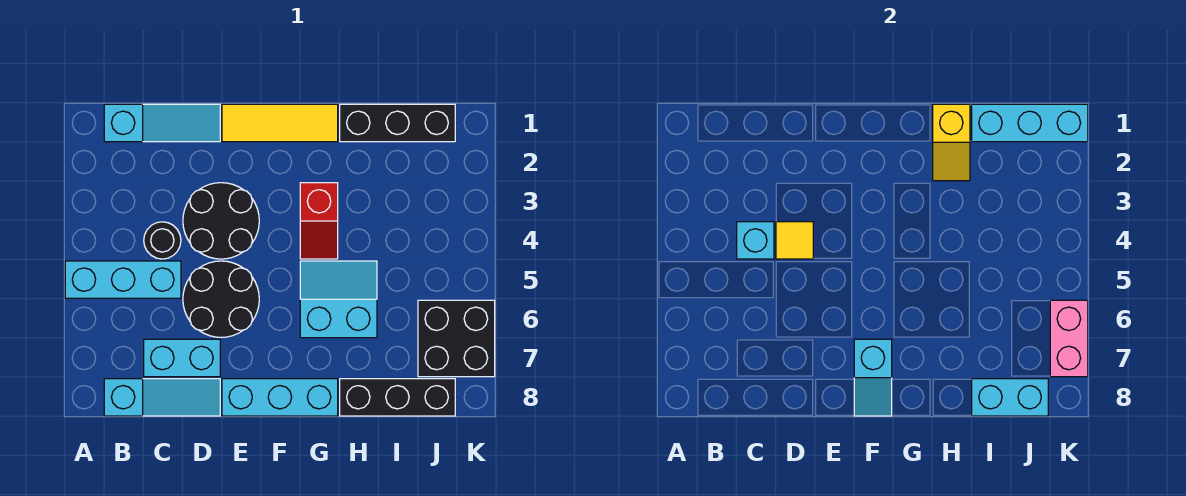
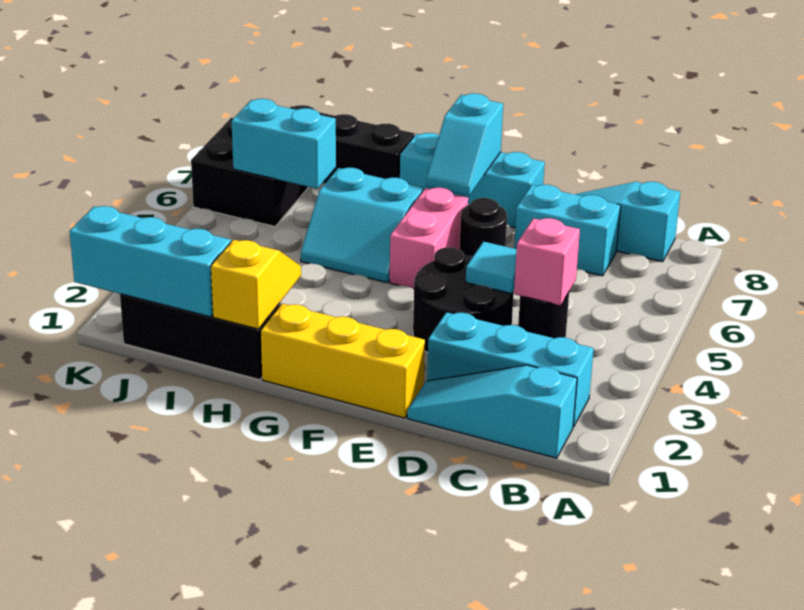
cyan 1x3 brick [65,261,181,298] -> cyan 1x3 brick moved to [427,312,594,427]
cyan 1x1 brick [737,222,774,259] -> pink 1x1 brick [514,218,580,305]
yellow 1x1 tile [776,222,813,259] -> cyan 1x1 tile [466,241,517,294]
black 2x2 round brick [183,261,259,337] -> black 1x1 round brick [459,198,507,256]
yellow 1x3 tile [222,104,338,142] -> yellow 1x3 brick [261,304,425,418]
cyan 1x2 slope [854,339,892,416] -> cyan 1x2 slope turned to [427,93,503,196]
red 1x2 slope [300,183,338,259] -> none
cyan 1x2 brick [972,379,1048,416] -> cyan 1x2 brick moved to [232,99,336,189]
pink 1x2 brick [1050,300,1088,377] -> pink 1x2 brick moved to [390,188,468,289]

